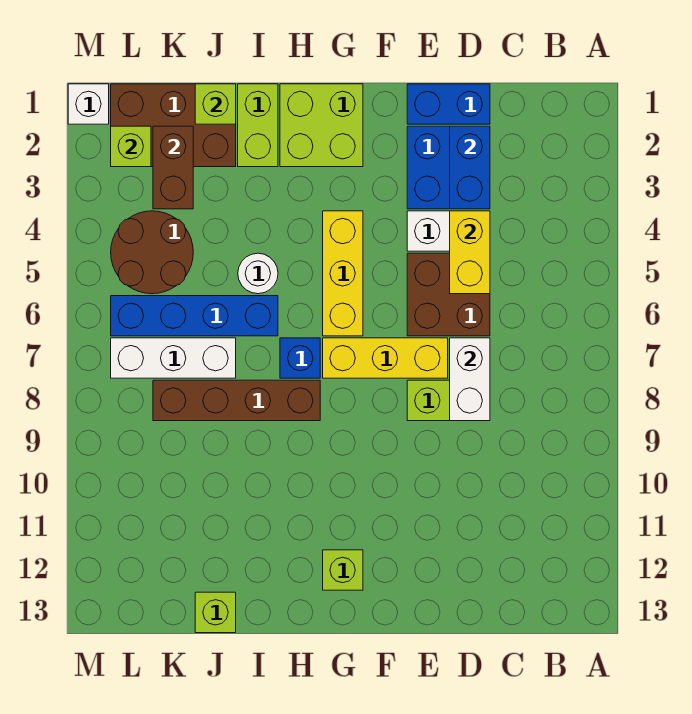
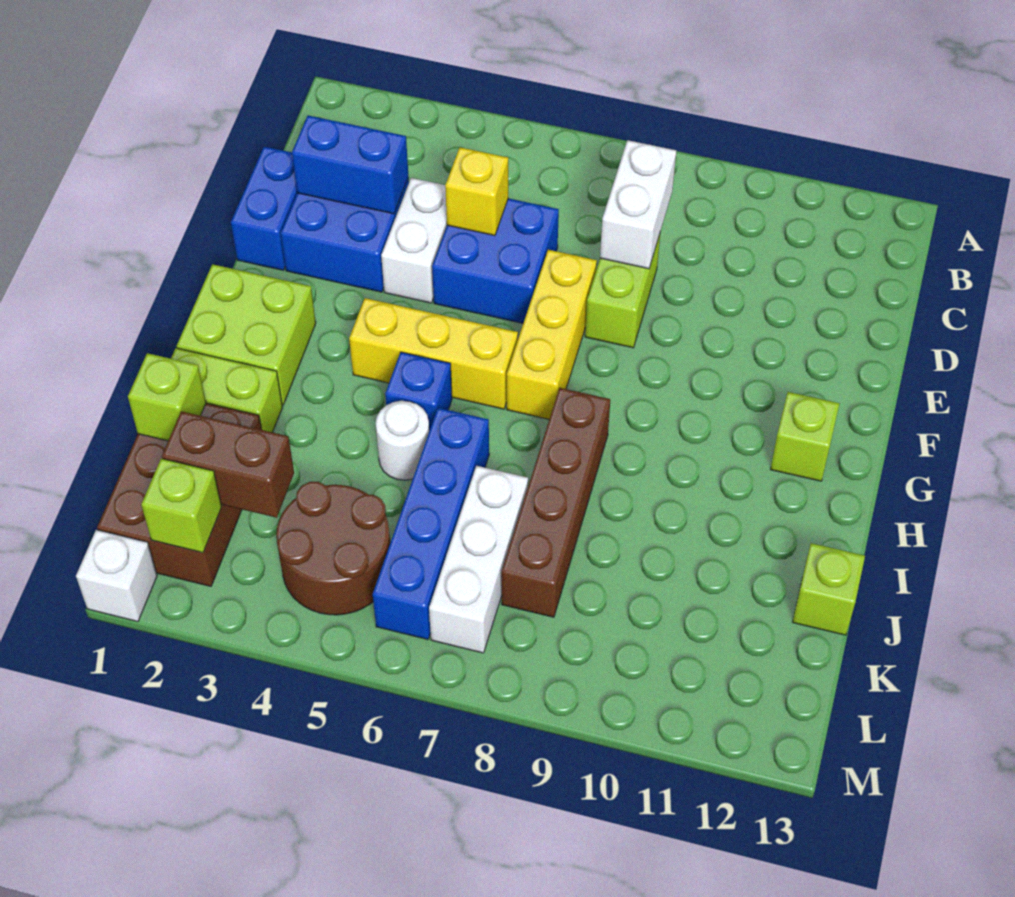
yellow 1x2 brick [450,211,490,294] -> yellow 1x1 brick [445,147,508,236]
brown 2x2 brick [407,253,490,336] -> blue 2x2 brick [432,198,559,323]
white 1x2 brick [450,338,490,421] -> white 1x2 brick turned to [600,140,676,269]
blue 1x1 brick [280,338,320,378] -> blue 1x1 brick moved to [385,352,452,431]

